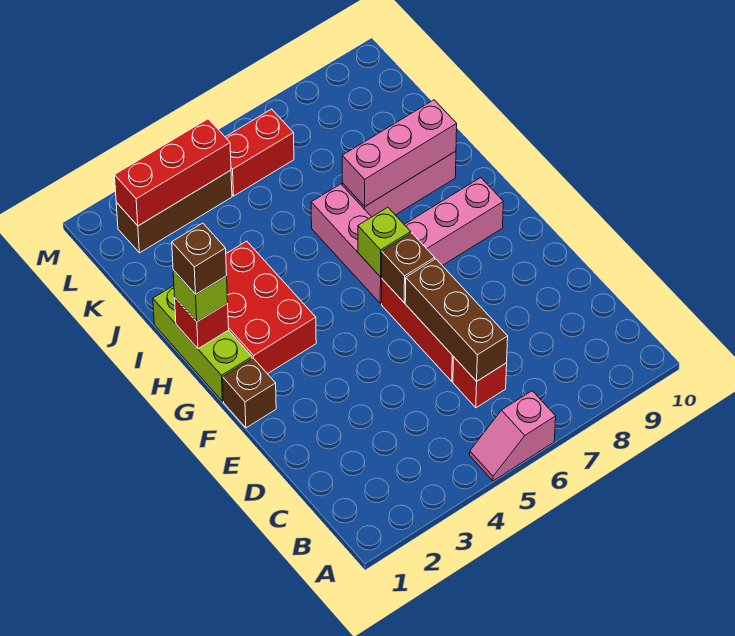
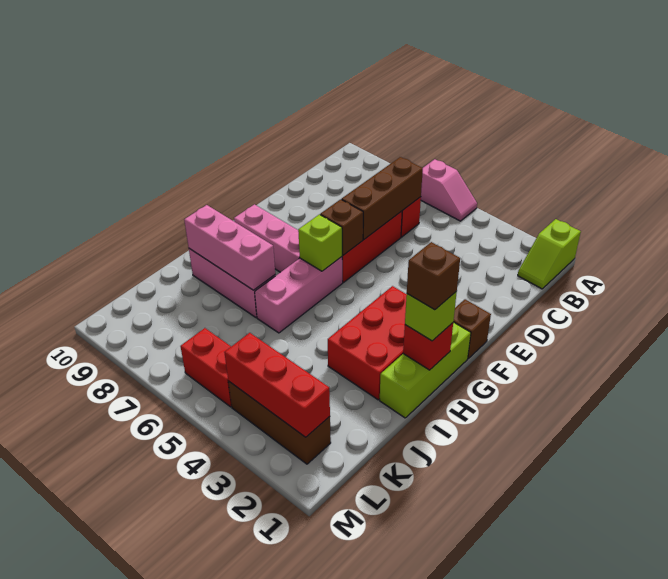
none -> lime 1x2 slope [518,219,581,289]

